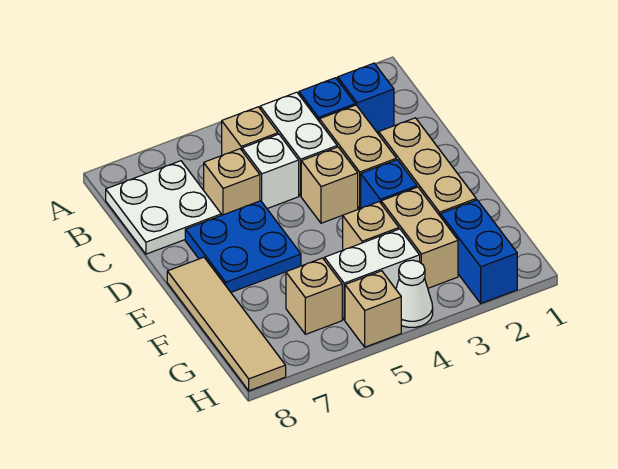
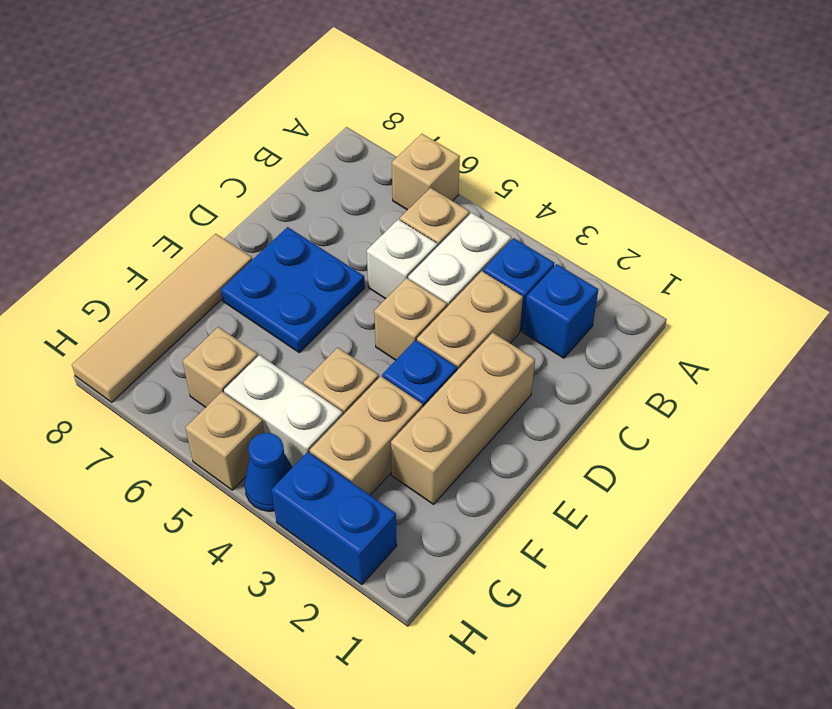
white 2x2 plate [106,161,221,254] -> none
tan 1x1 brick [204,149,260,215] -> tan 1x1 brick moved to [392,134,460,210]
blue 1x2 brick [440,200,517,303] -> blue 1x2 brick turned to [272,452,397,584]
white 1x1 cone [396,260,433,327] -> blue 1x1 cone [244,433,293,511]

